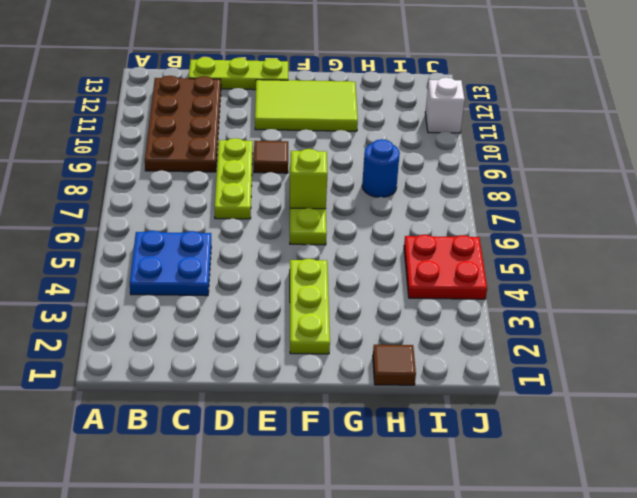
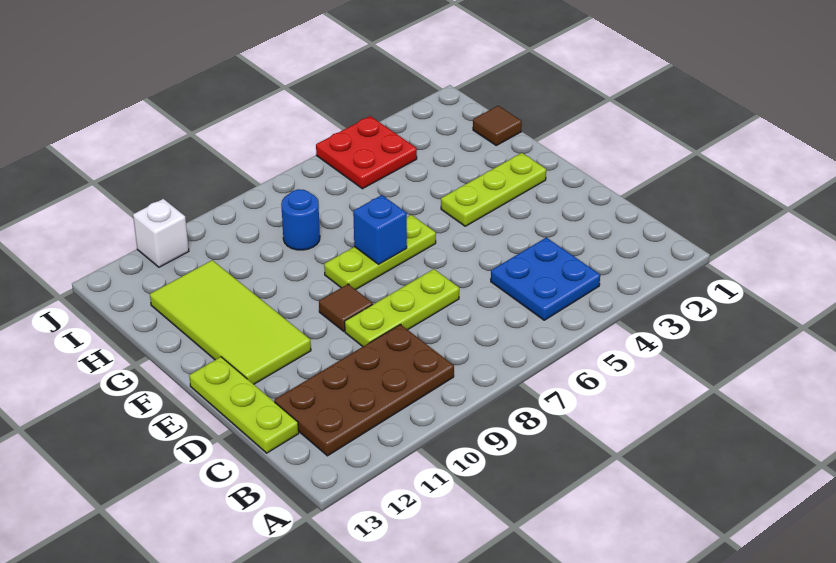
lime 2x3 tile [255,80,358,131] -> lime 2x4 tile [150,260,311,384]
lime 1x1 brick [290,149,327,209] -> blue 1x1 brick [353,195,407,264]

